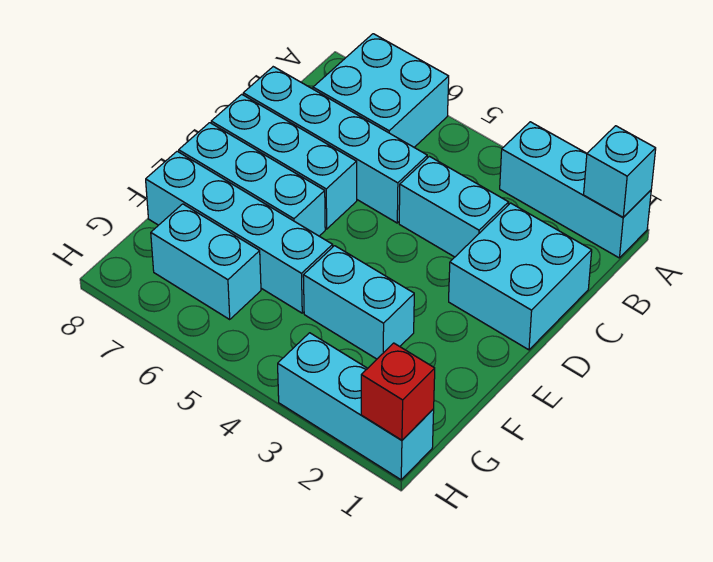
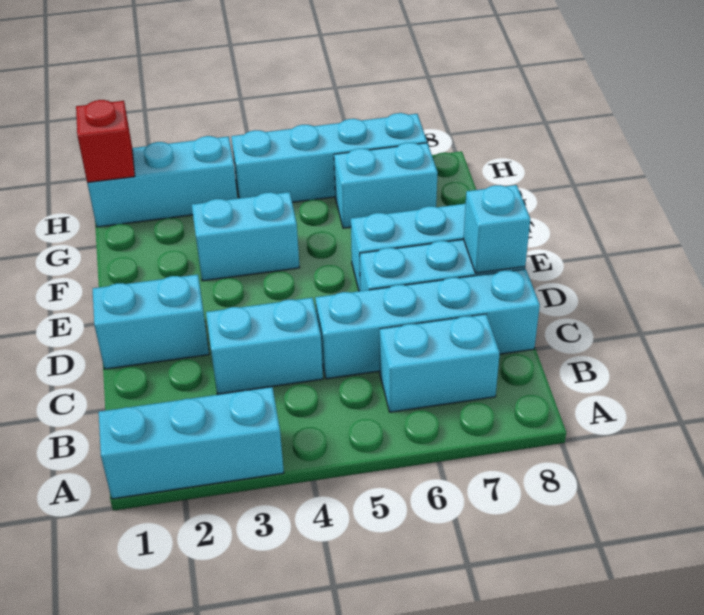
cyan 1x1 brick [584,126,656,217] -> cyan 1x1 brick moved to [463,185,530,273]
cyan 2x2 brick [313,34,449,147] -> cyan 1x2 brick [380,314,500,412]
cyan 2x2 brick [449,203,592,350] -> cyan 1x2 brick [93,274,209,369]
cyan 1x4 brick [146,151,333,313] -> cyan 1x4 brick moved to [231,113,427,202]

